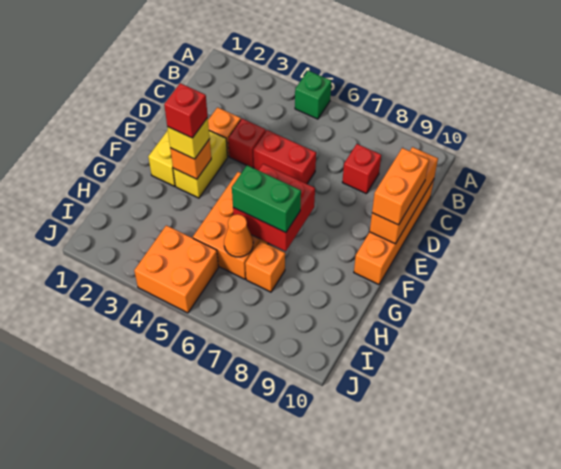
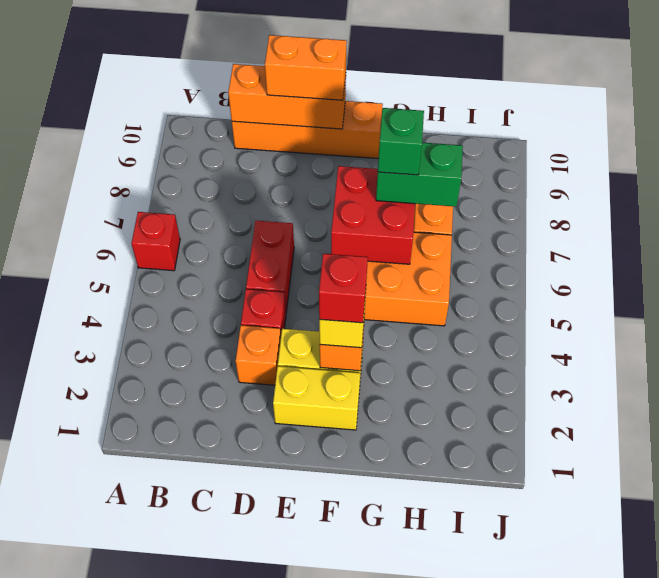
green 1x1 brick [295,71,331,119] -> green 1x1 brick moved to [378,108,424,175]
red 1x1 brick [342,144,381,194] -> red 1x1 brick moved to [131,212,180,271]
green 1x2 brick [232,165,301,233] -> green 1x2 brick turned to [376,143,463,207]
orange 1x1 cone [224,214,253,257] -> none
orange 2x2 brick [134,225,218,313] -> none

